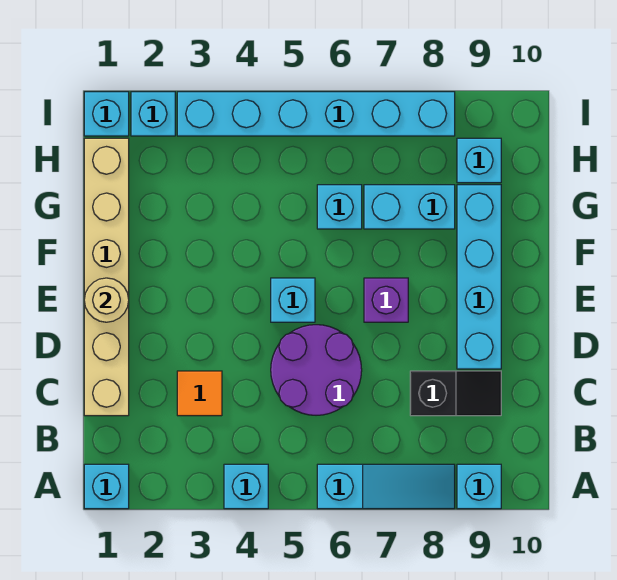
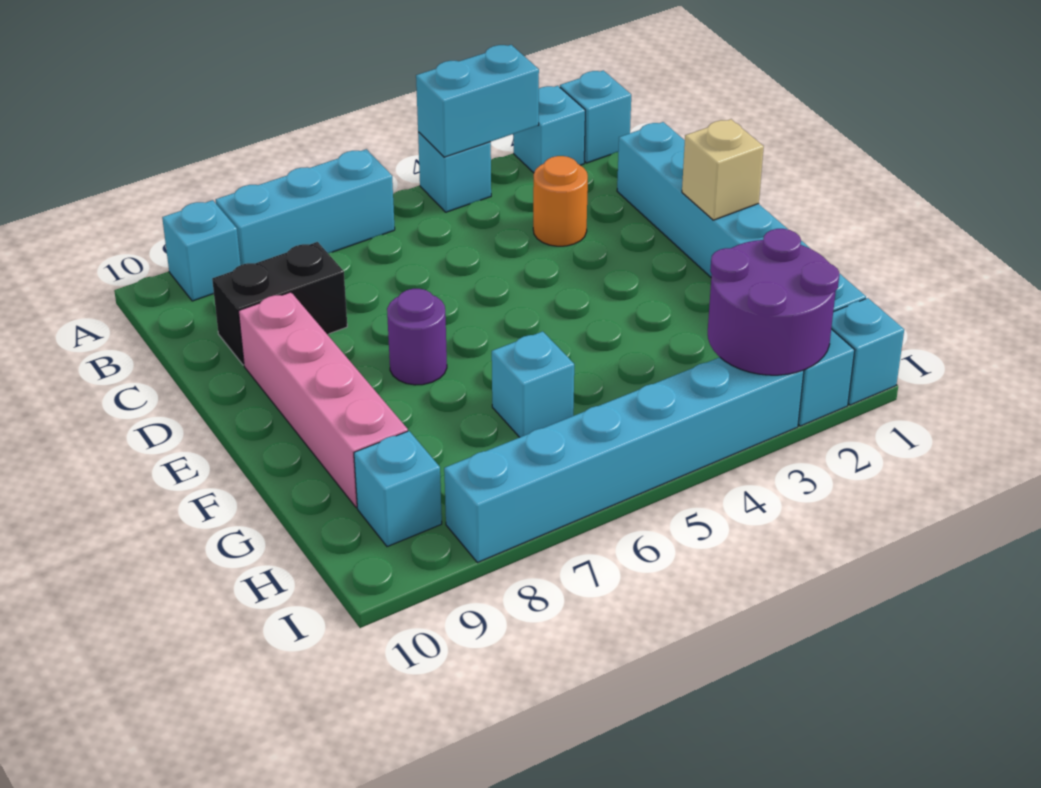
cyan 1x3 slope [317,464,455,509] -> cyan 1x3 brick [216,149,395,265]
tan 1x6 brick [84,138,129,416] -> cyan 1x6 brick [617,122,866,312]
orange 1x1 tile [177,371,222,416] -> orange 1x1 round brick [533,156,588,246]
purple 2x2 round brick [271,325,362,415] -> purple 2x2 round brick moved to [708,229,839,375]
black 1x2 slope [410,371,501,416] -> black 1x2 brick [212,242,347,365]
cyan 1x4 brick [457,185,501,369] -> pink 1x4 brick [239,292,408,508]
tan 1x1 round brick [84,278,129,322] -> tan 1x1 brick [682,119,764,220]
cyan 1x1 brick [271,278,315,322] -> cyan 1x1 brick moved to [514,86,585,173]
purple 1x1 brick [364,278,408,322] -> purple 1x1 round brick [387,289,447,385]
cyan 1x2 brick [364,185,455,229] -> cyan 1x2 brick moved to [416,45,539,157]

